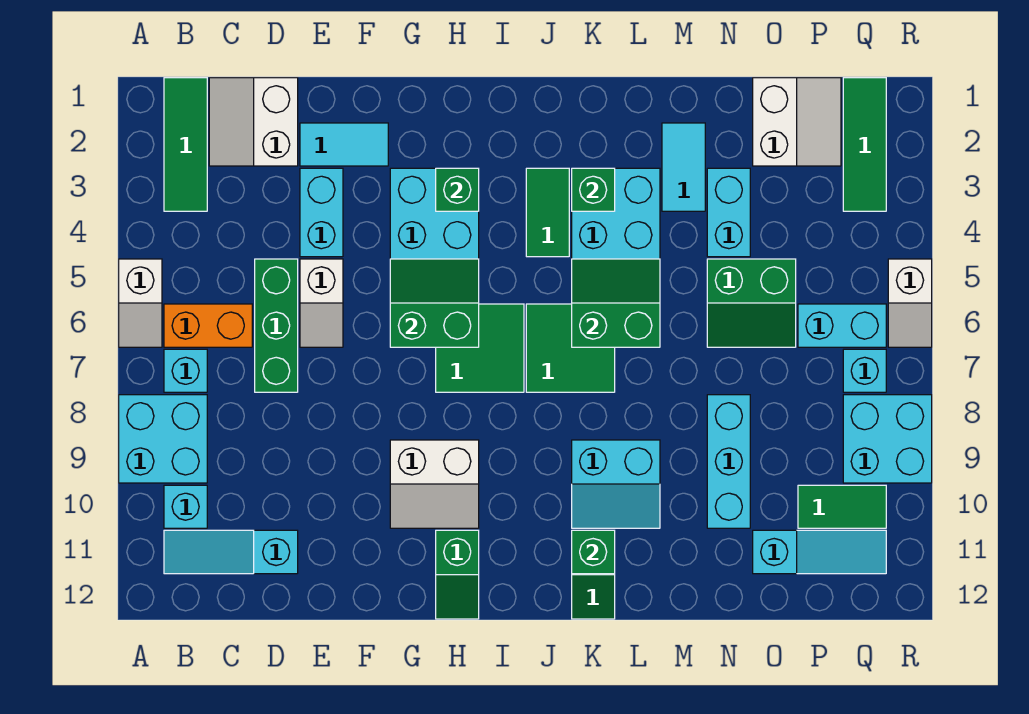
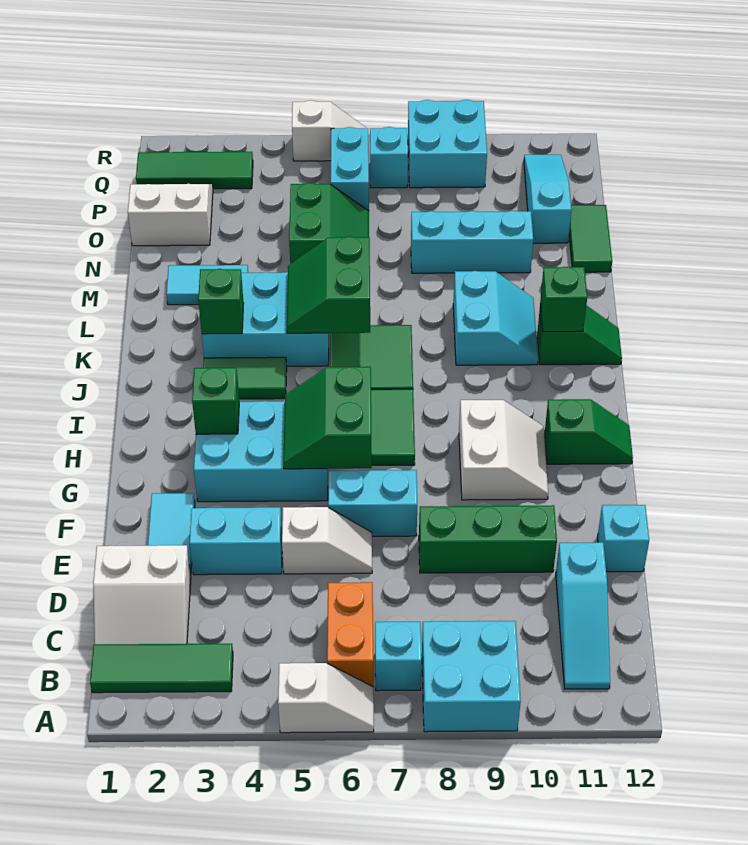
cyan 1x1 brick [164,485,207,528] -> cyan 1x1 brick moved to [597,505,649,572]
green 1x3 brick [255,259,298,392] -> green 1x3 brick moved to [419,505,557,573]
cyan 1x2 brick [707,168,750,257] -> cyan 1x2 brick moved to [328,470,417,536]
green 1x2 tile [798,485,886,528] -> green 1x2 tile moved to [569,205,612,272]

